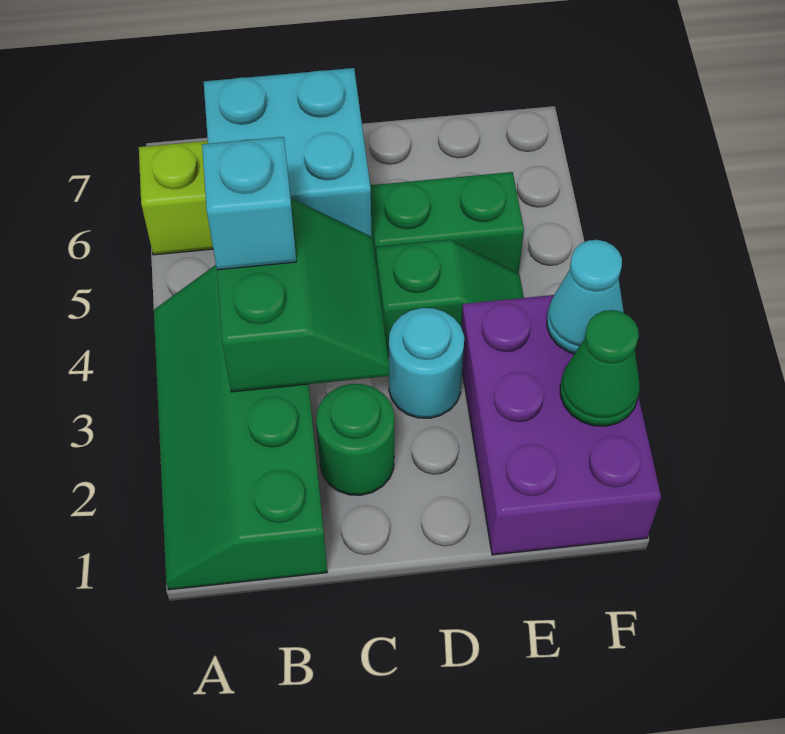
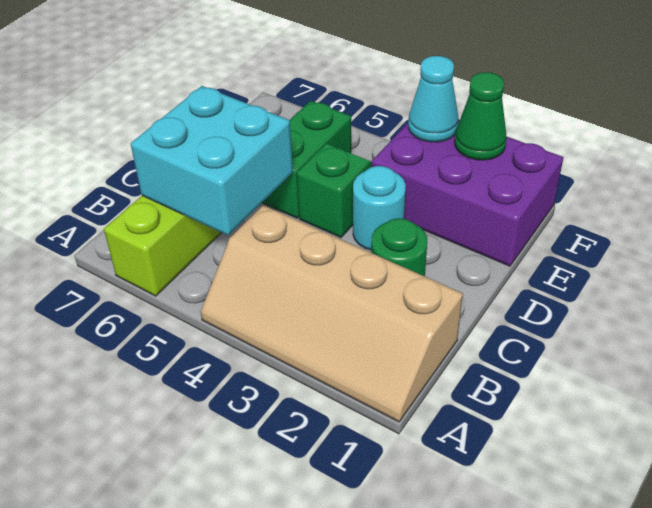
green 2x4 slope [154,265,327,590] -> tan 2x4 slope [201,205,463,422]
green 2x2 slope [217,199,389,392] -> none
cyan 1x1 brick [202,137,296,270] -> none

